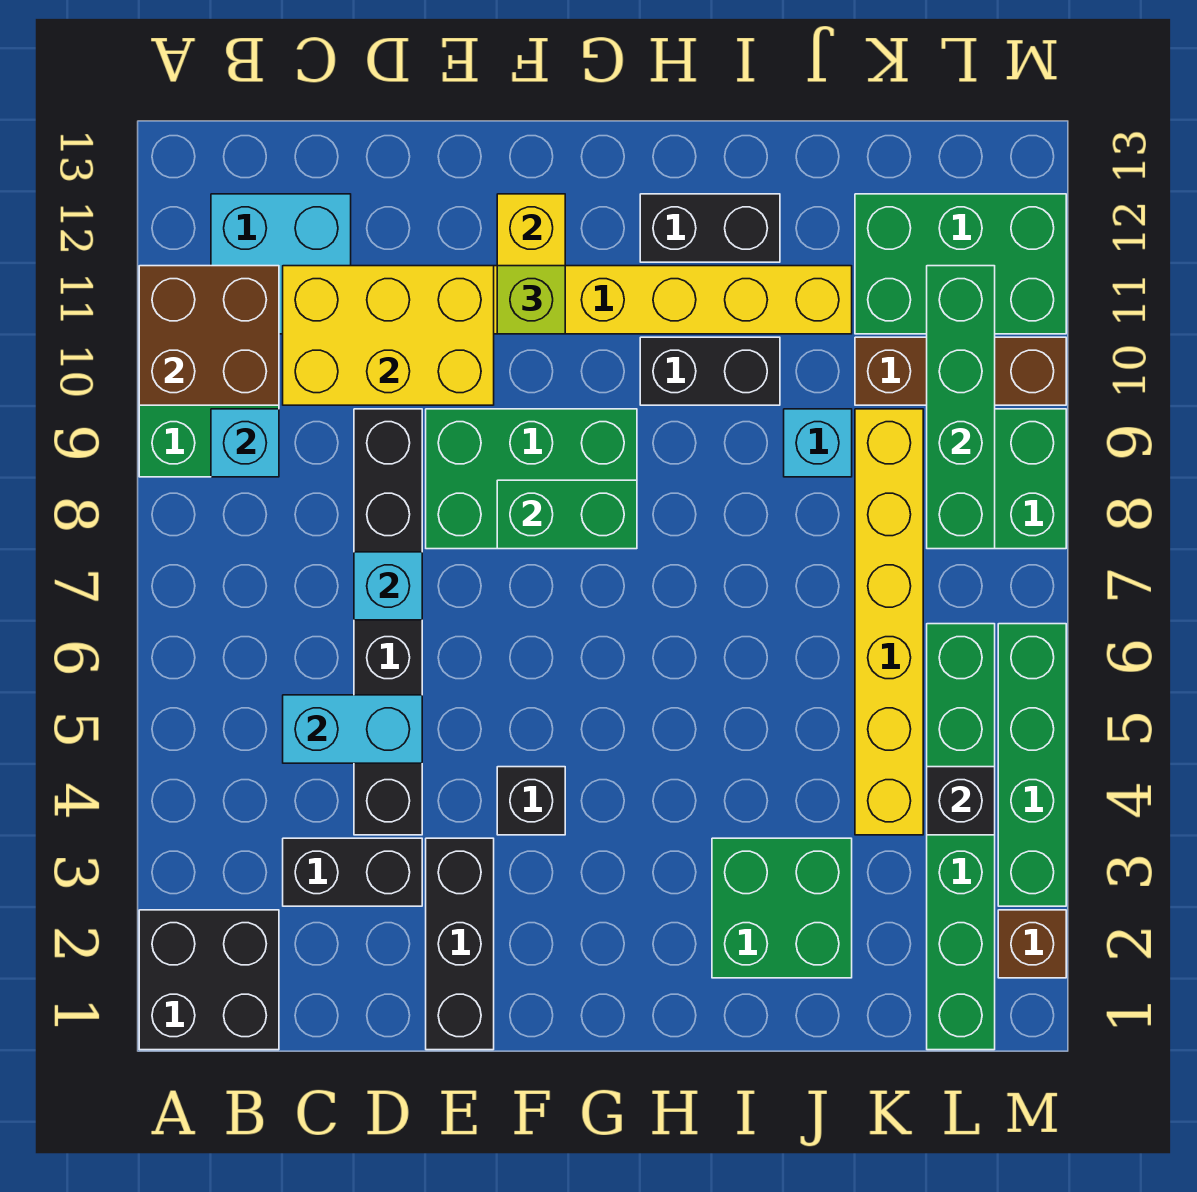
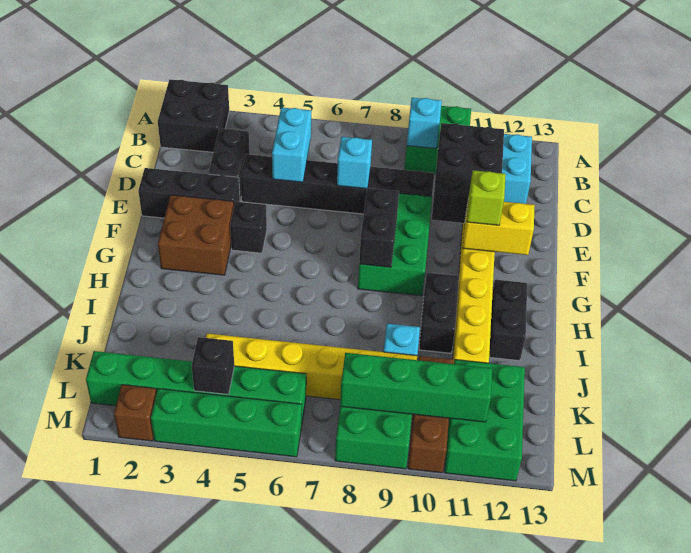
brown 2x2 brick [139,266,279,405] -> brown 2x2 brick moved to [158,195,234,275]
yellow 2x3 brick [283,266,494,405] -> black 2x3 brick [432,123,504,223]
green 1x2 brick [497,480,637,549] -> black 1x2 brick [359,188,399,267]
green 2x2 brick [712,838,852,978] -> none

